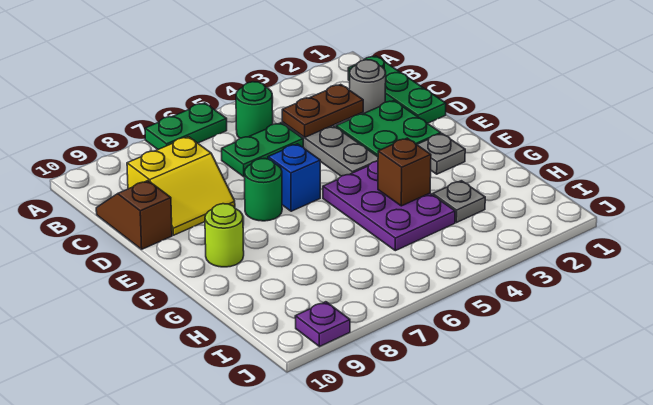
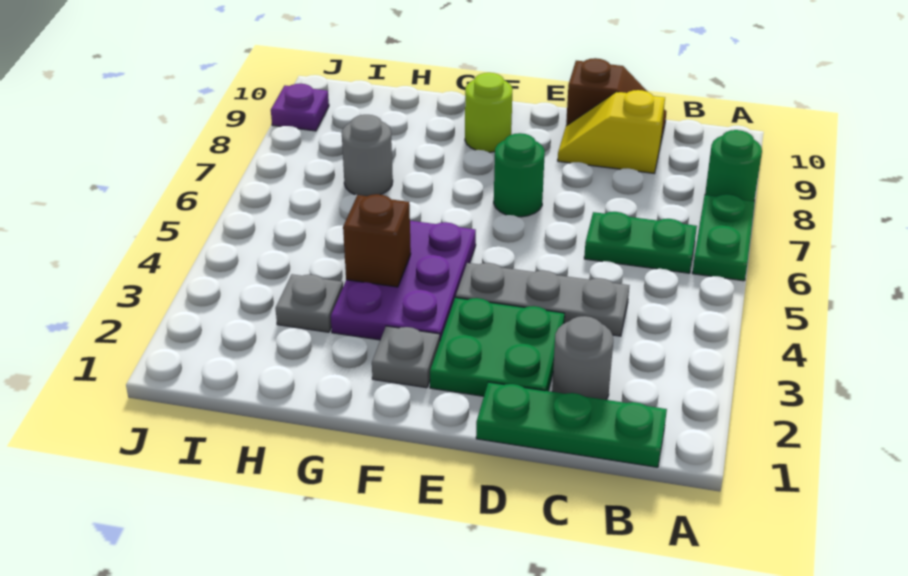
green 1x1 round brick [236,82,273,138] -> green 1x1 round brick moved to [705,130,762,201]
brown 1x2 plate [282,84,363,137] -> none
green 1x2 plate [222,123,303,177] -> green 1x2 plate turned to [584,212,697,273]
yellow 2x2 slope [127,137,235,235] -> yellow 1x2 slope [558,90,665,173]
blue 1x1 brick [268,144,320,211] -> none
purple 2x3 plate [323,161,455,251] -> purple 2x3 plate turned to [331,221,476,340]
none -> grey 1x1 round brick [342,115,393,196]

